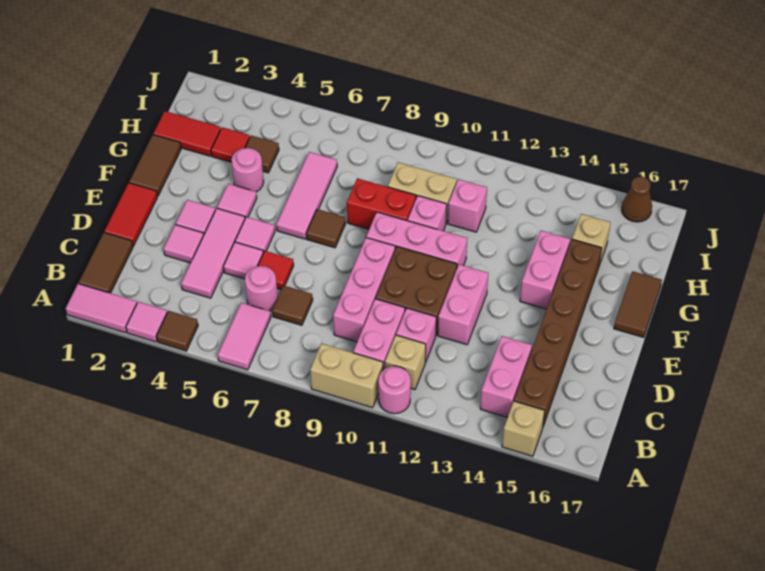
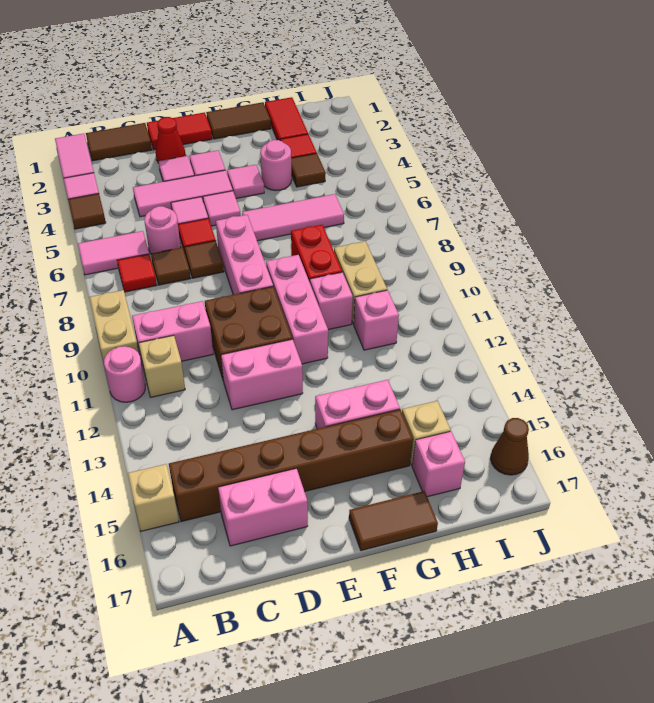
none -> red 1x1 tile [117,254,157,292]
pink 1x2 brick [480,336,532,417] -> pink 1x2 brick moved to [218,469,308,546]
pink 1x3 brick [333,238,395,342] -> pink 1x3 brick turned to [216,215,273,295]
pink 1x1 brick [396,308,436,362] -> pink 1x1 brick moved to [412,432,465,497]
none -> red 1x1 cone [156,117,186,163]
brown 1x1 tile [306,209,346,248] -> brown 1x1 tile moved to [184,241,224,278]

